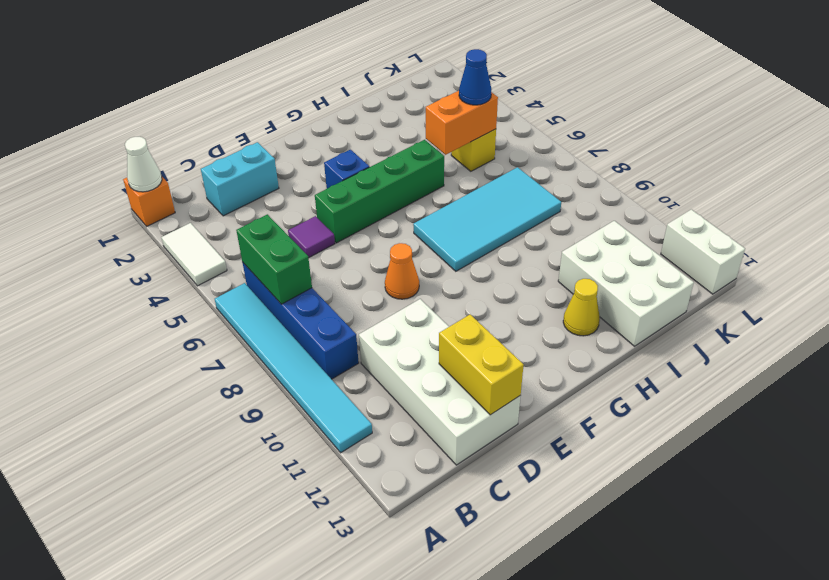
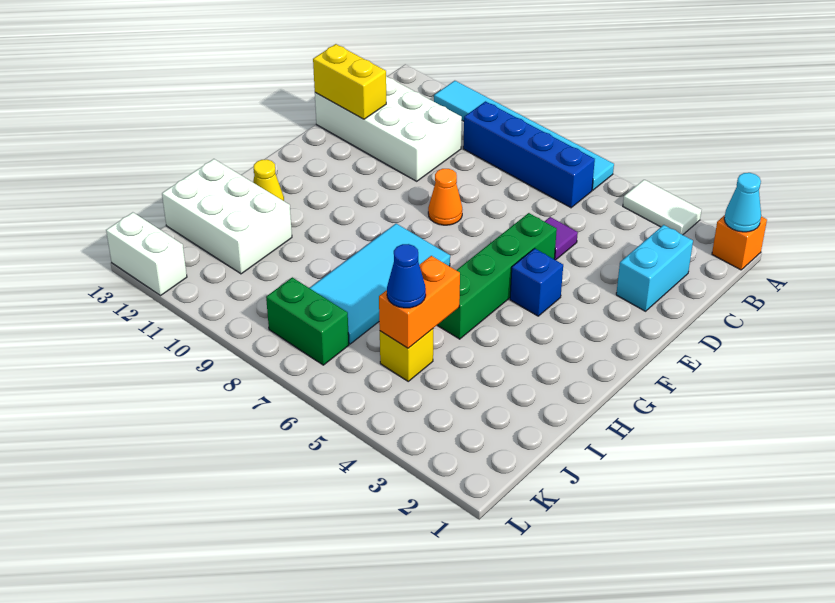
white 1x1 cone [125,137,162,192] -> cyan 1x1 cone [724,173,761,232]
green 1x2 brick [236,214,312,304] -> green 1x2 brick moved to [266,277,349,365]

